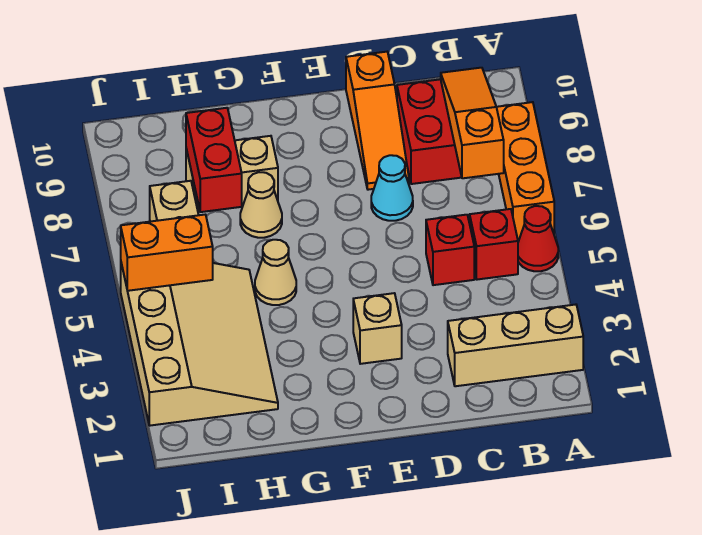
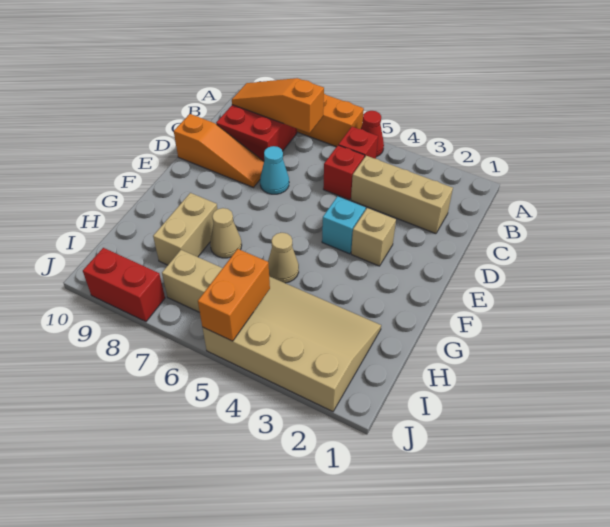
tan 1x3 brick [448,305,583,386] -> tan 1x3 brick turned to [351,156,453,234]
none -> cyan 1x1 brick [322,196,366,254]
red 1x2 brick [186,108,242,212] -> red 1x2 brick moved to [83,248,165,322]

